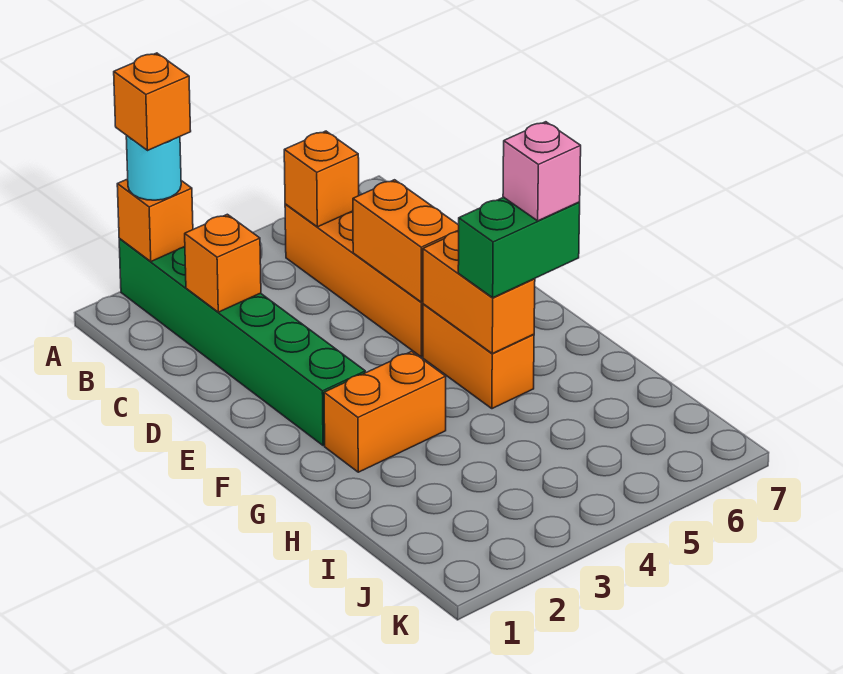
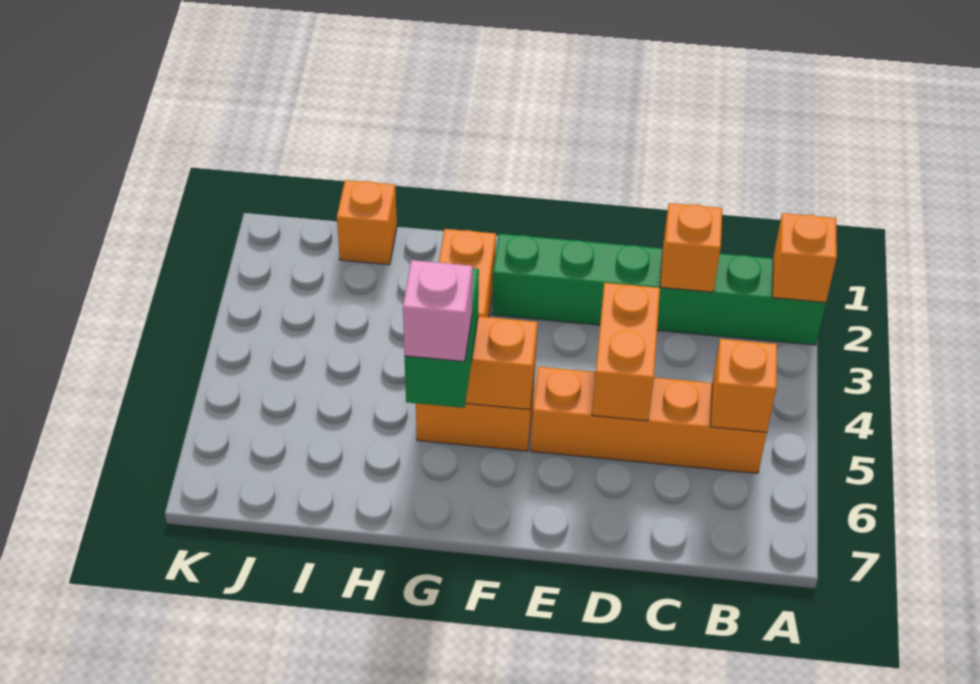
cyan 1x1 round brick [126,135,181,200] -> none
orange 1x1 brick [114,53,191,150] -> orange 1x1 brick moved to [337,180,397,265]
orange 1x2 brick [353,180,459,302] -> orange 1x2 brick turned to [592,283,660,421]

